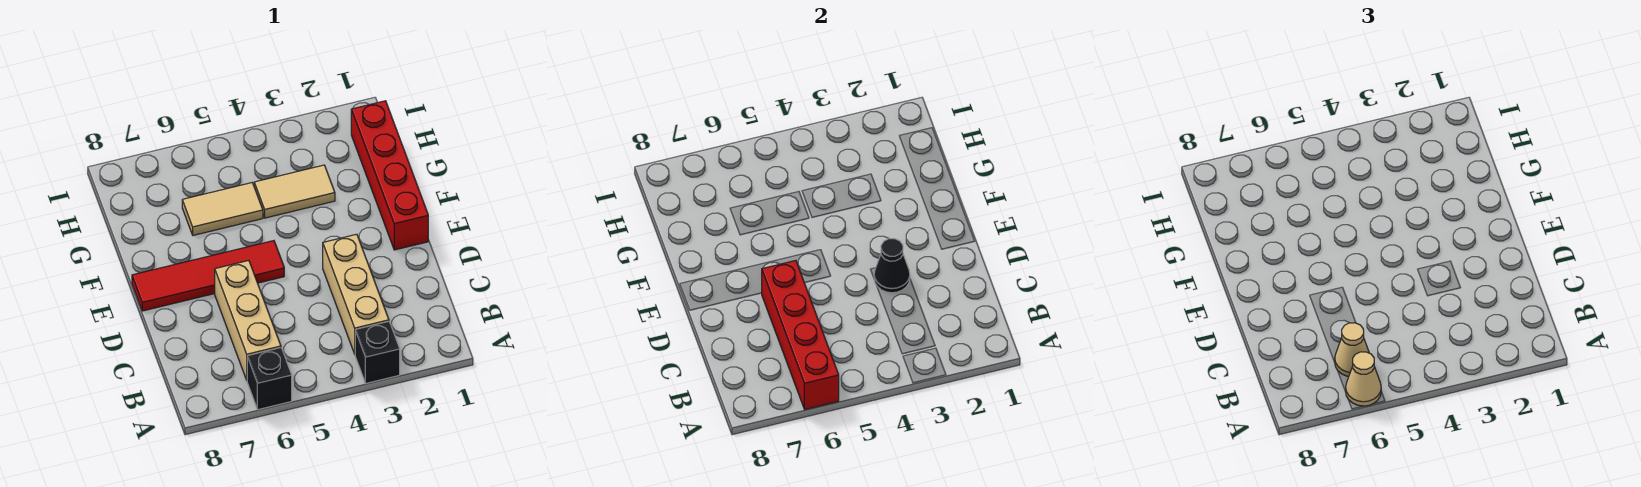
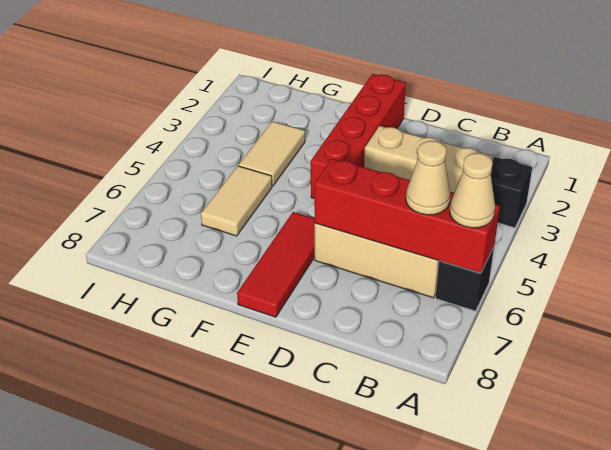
black 1x1 cone [874,239,910,293] -> none
red 1x4 brick [351,101,428,250] -> red 1x4 brick turned to [311,74,406,198]
red 1x4 tile [132,241,284,311] -> red 1x3 tile [237,212,315,317]

